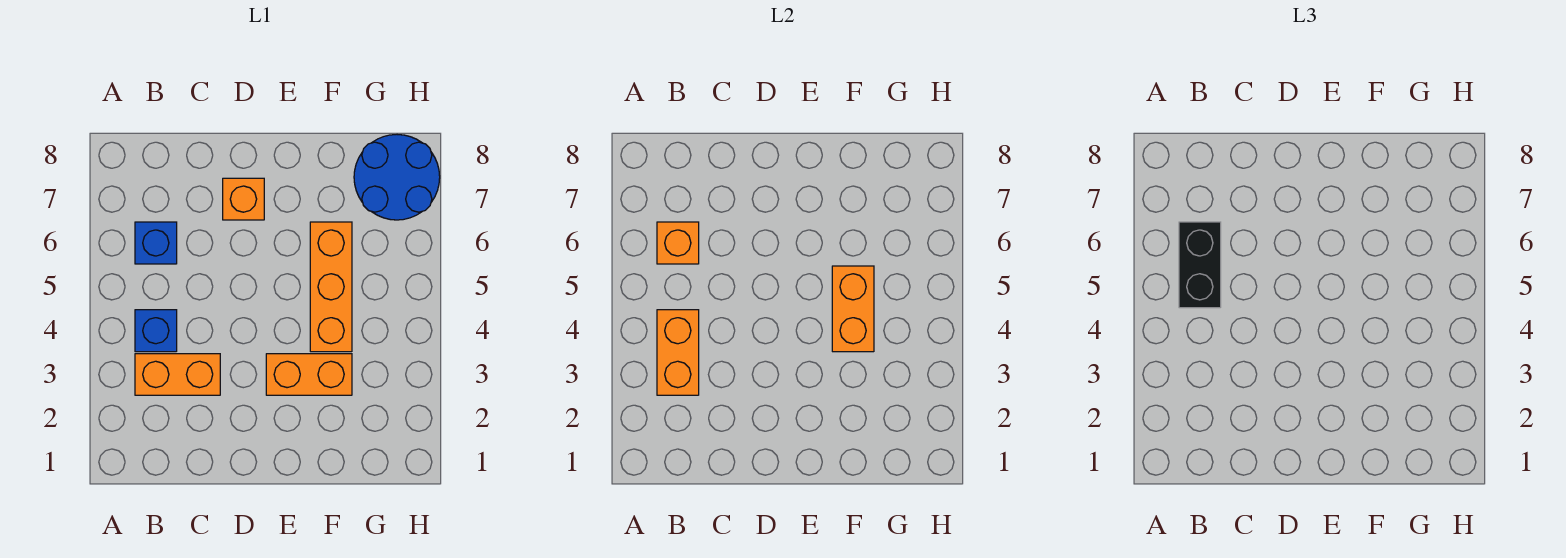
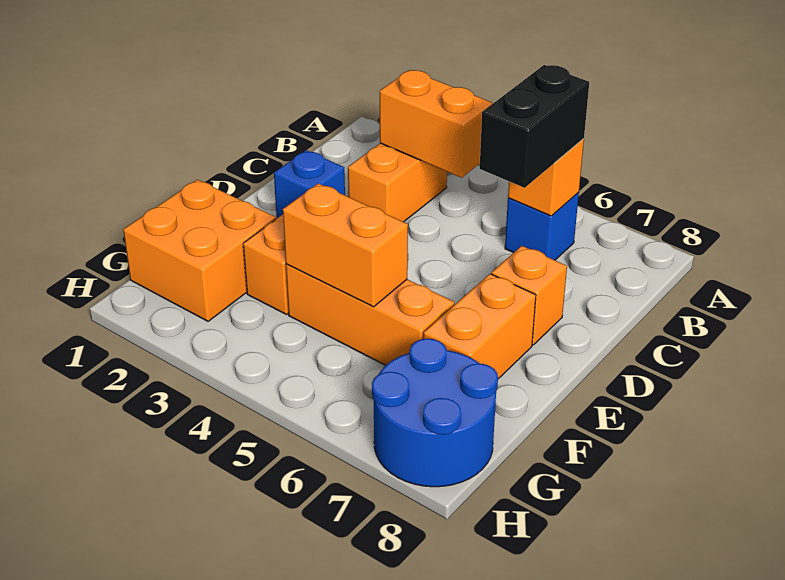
blue 1x1 brick [135,310,177,352] -> blue 1x1 brick moved to [274,150,345,218]
black 1x2 brick [1179,222,1221,308] -> black 1x2 brick turned to [480,65,589,188]
none -> orange 1x2 brick [423,274,536,379]
none -> orange 2x2 brick [123,180,276,321]

